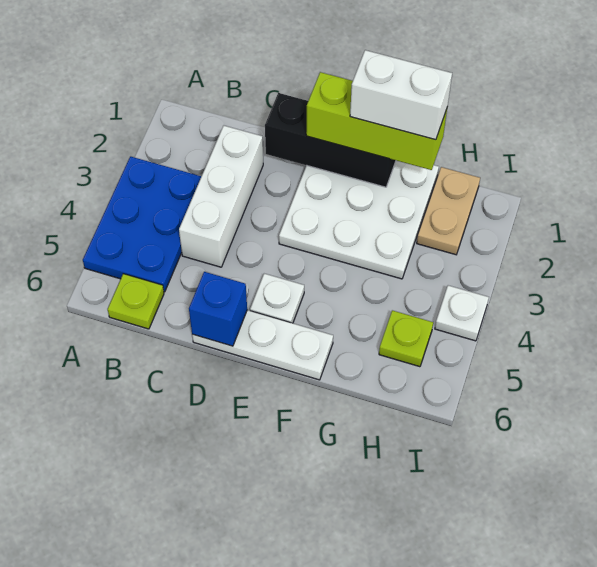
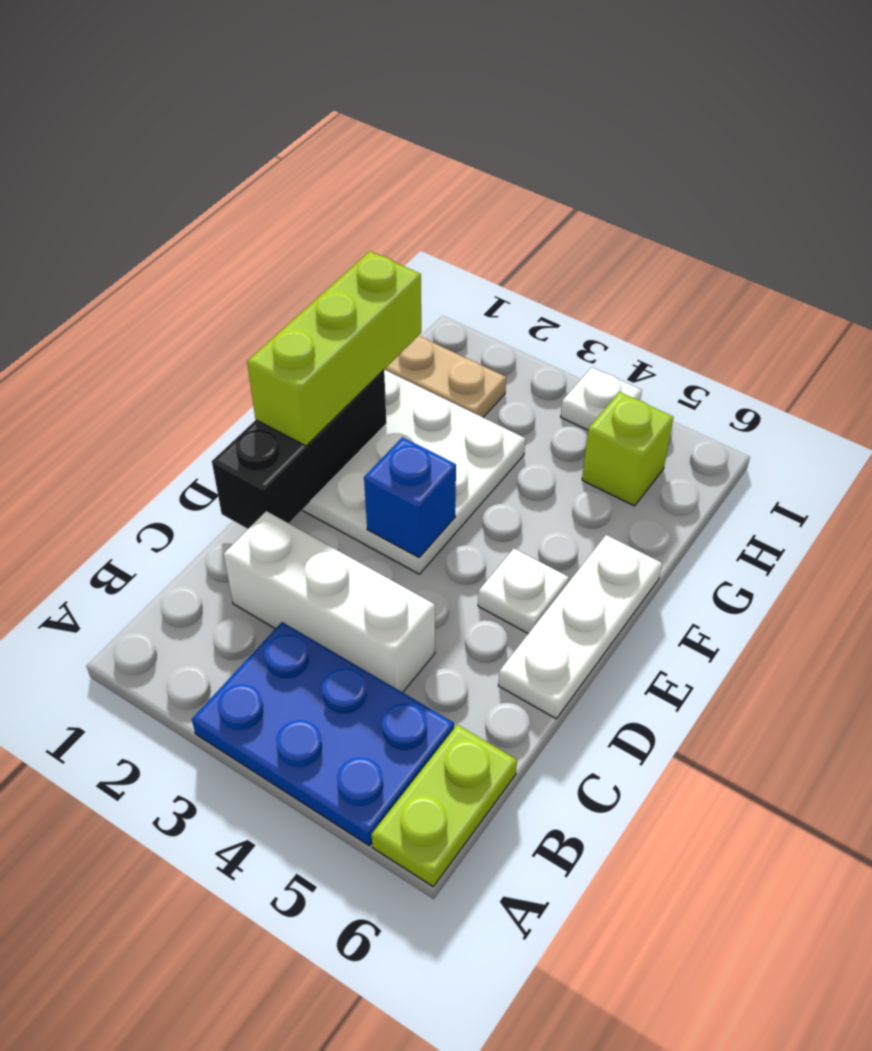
lime 1x1 plate [108,274,164,329] -> lime 1x2 plate [372,725,517,887]
blue 1x1 brick [189,272,247,346] -> blue 1x1 brick moved to [364,437,456,557]
white 1x2 brick [350,50,452,140] -> none
lime 1x1 plate [379,310,433,367] -> lime 1x1 brick [582,392,674,506]

